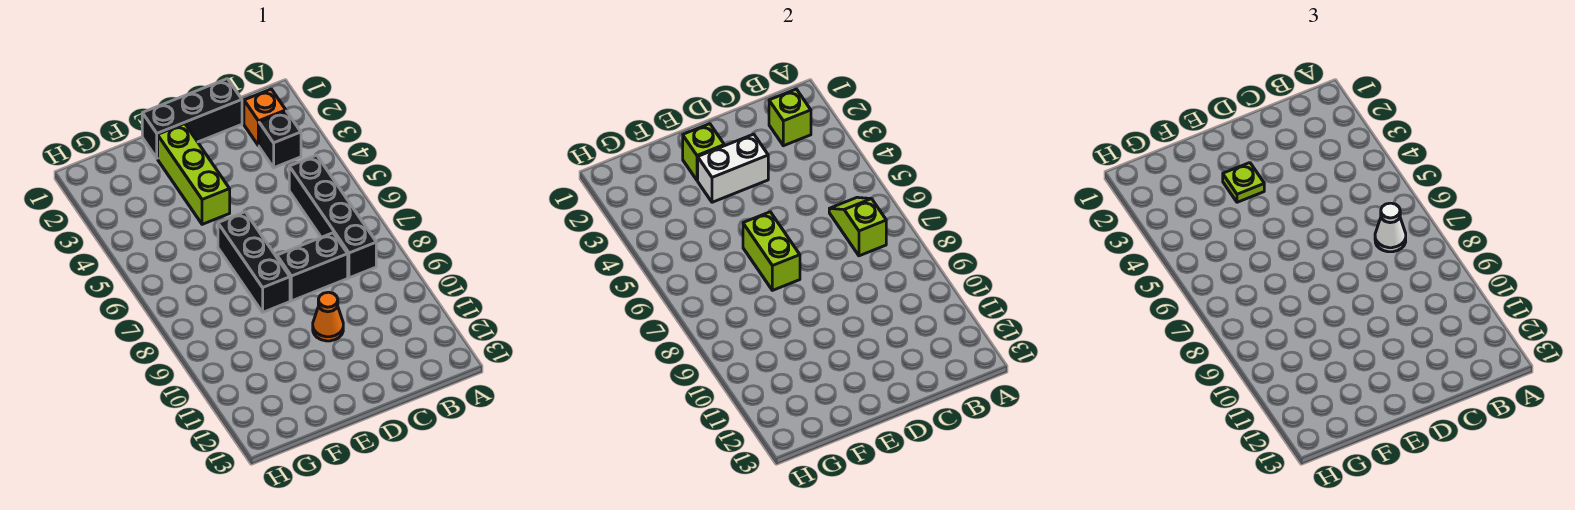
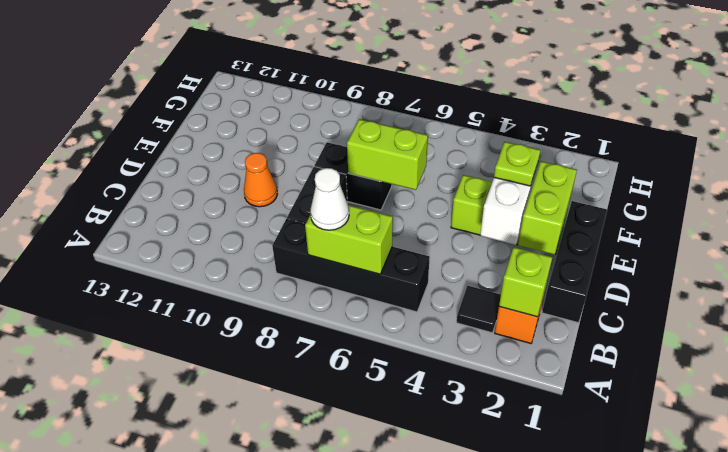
black 1x1 brick [259,111,301,168] -> black 1x1 tile [456,286,501,333]
lime 1x2 slope [829,197,886,256] -> lime 1x2 brick [305,205,393,274]
lime 1x1 brick [683,124,724,180] -> lime 1x2 brick [518,161,577,255]
black 1x3 brick [218,212,290,312] -> black 1x2 brick [315,142,392,210]

